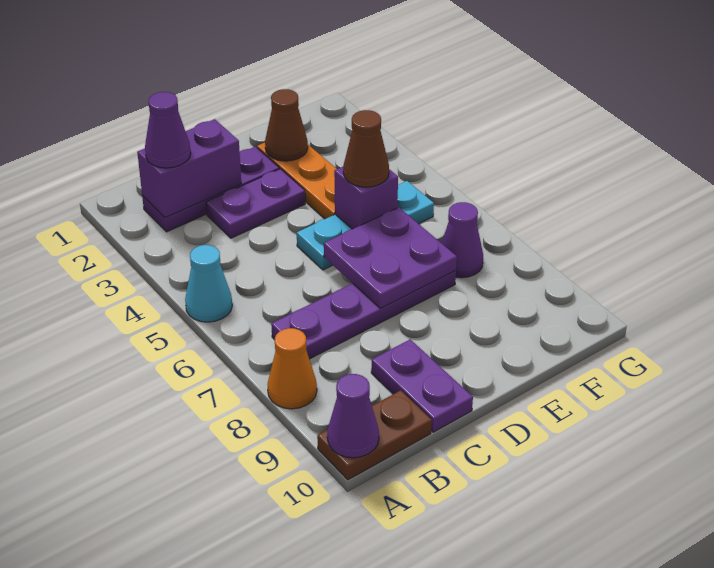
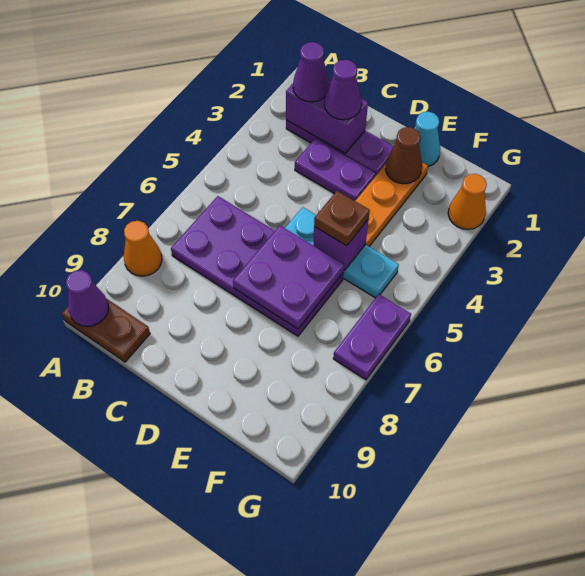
cyan 1x1 cone [185,245,232,322] -> cyan 1x1 cone moved to [415,112,440,167]
purple 1x4 plate [271,271,456,359] -> purple 2x4 plate [171,196,343,336]
purple 1x2 plate [371,339,473,432] -> purple 1x2 plate moved to [333,294,411,380]
brown 1x1 cone [343,110,389,187] -> brown 1x1 plate [314,191,370,246]
purple 1x1 cone [442,202,483,278] -> purple 1x1 cone moved to [324,60,361,120]
none -> orange 1x1 cone [448,174,487,229]

